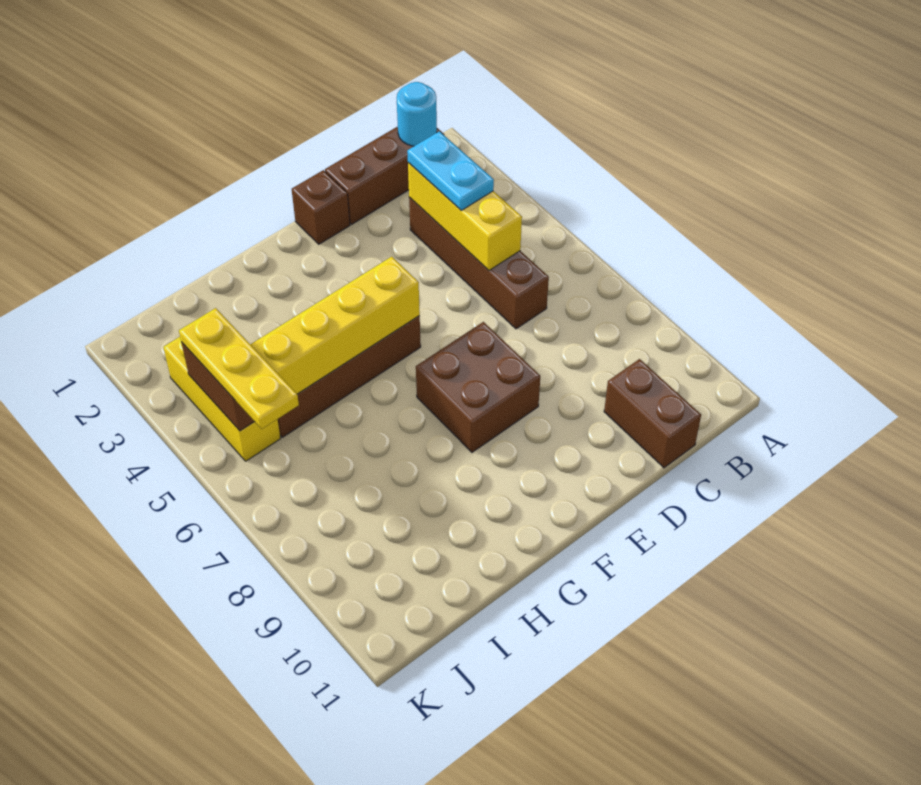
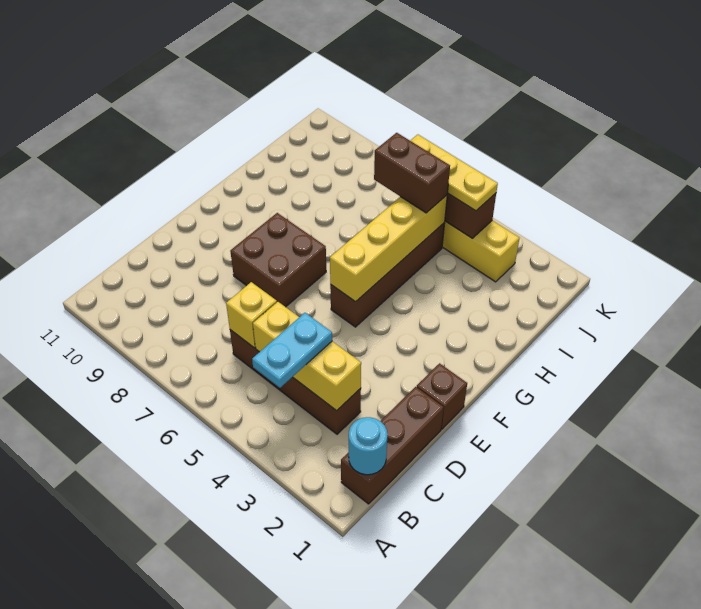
cyan 1x2 plate [407,131,494,210] -> cyan 1x2 plate turned to [252,313,332,388]
none -> yellow 1x1 brick [226,282,277,348]
brown 1x2 brick [604,359,701,468] -> brown 1x2 brick moved to [374,133,450,213]

